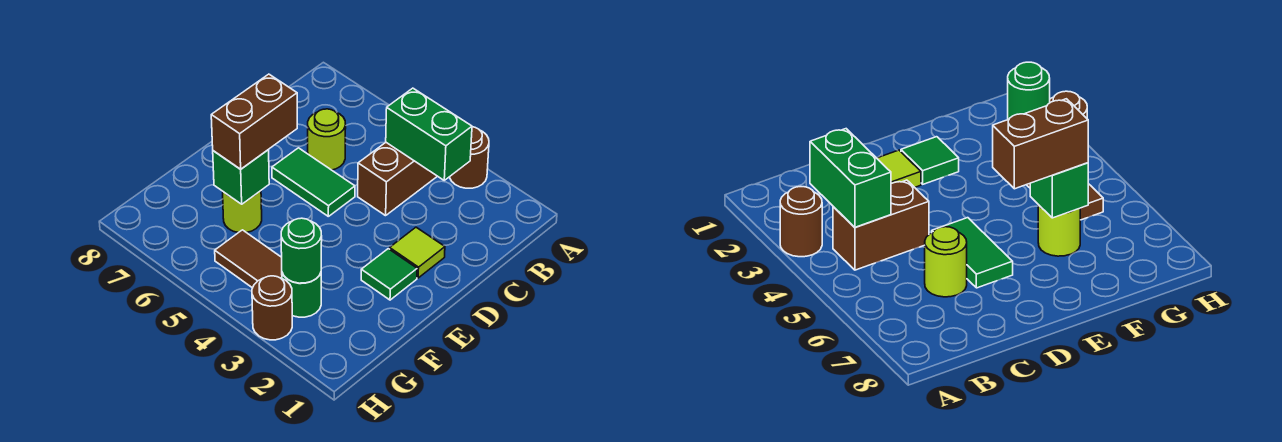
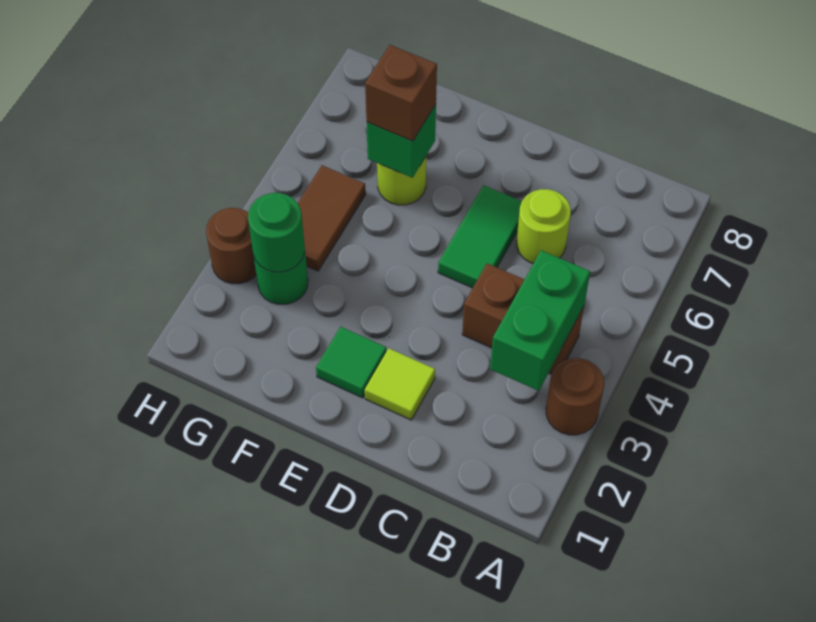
brown 1x2 brick [211,74,297,169] -> brown 1x1 brick [365,45,437,141]

